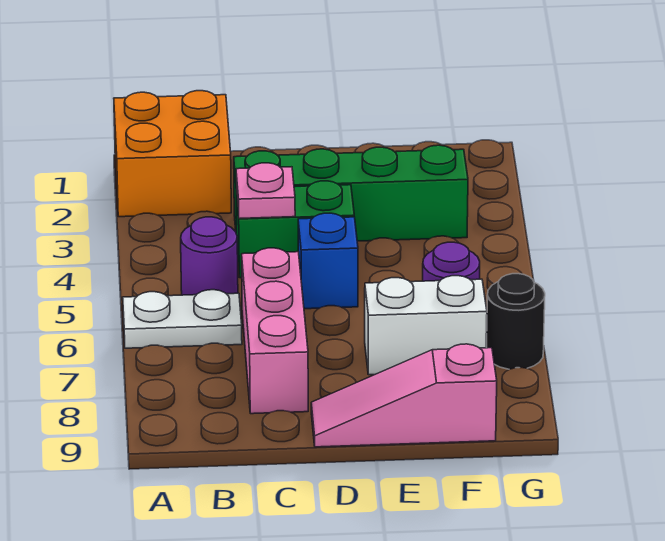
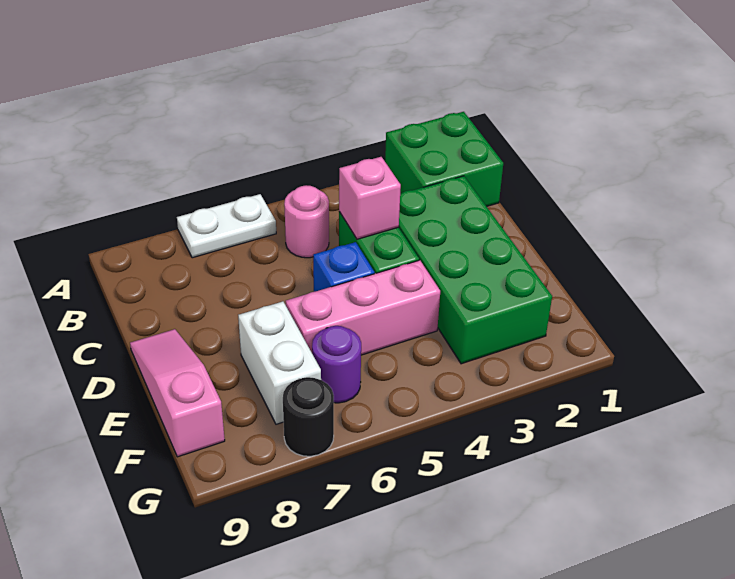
orange 2x2 brick [114,91,231,217] -> green 2x2 brick [385,112,503,207]
white 1x2 plate [123,290,242,348] -> white 1x2 plate turned to [177,194,276,258]
purple 1x1 round brick [181,217,238,295] -> pink 1x1 round brick [284,185,329,258]
green 1x4 brick [234,145,468,241] -> green 2x4 brick [399,176,552,364]
pink 1x1 plate [236,163,295,219] -> pink 1x1 brick [339,157,401,239]
pink 1x3 brick [242,248,308,414] -> pink 1x3 brick moved to [286,260,440,355]

